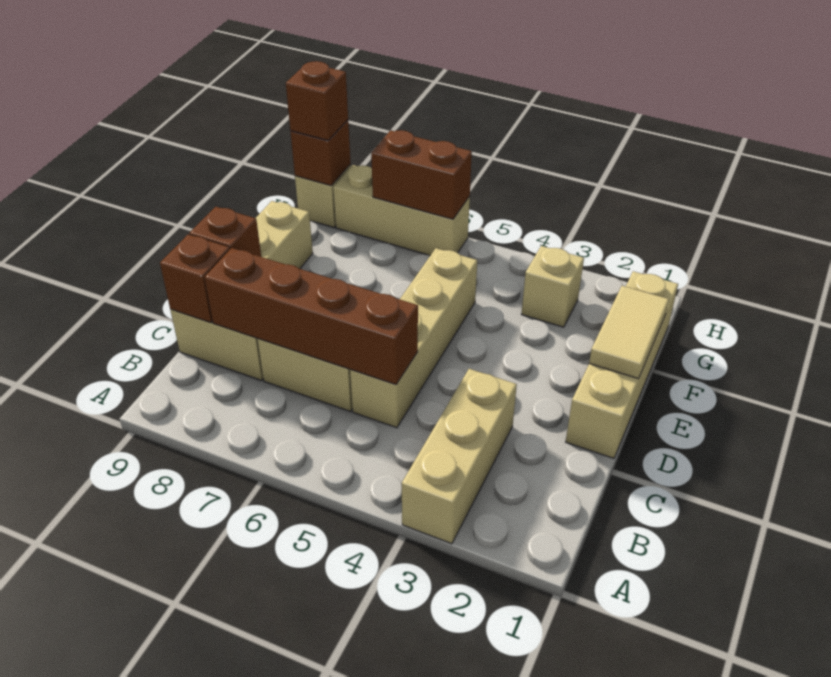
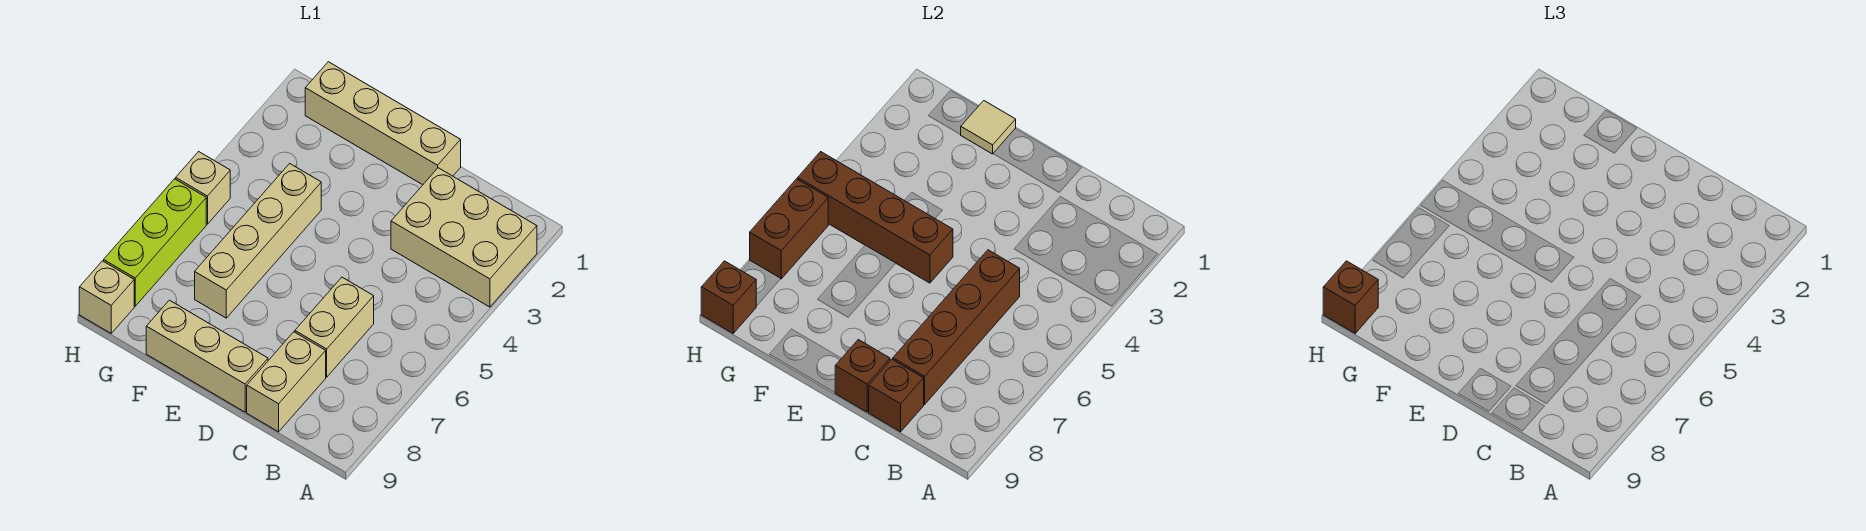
tan 1x3 brick [402,369,517,544] -> tan 2x3 brick [391,168,537,307]
tan 1x4 brick [350,248,477,428] -> tan 1x4 brick turned to [195,163,321,318]
tan 1x2 tile [589,286,669,379] -> tan 1x1 tile [960,101,1016,154]
none -> brown 1x4 brick [798,152,953,283]
tan 1x1 brick [522,246,584,327] -> tan 1x1 brick moved to [176,152,230,224]
tan 1x3 brick [333,165,470,256] -> lime 1x3 brick [104,179,206,306]

